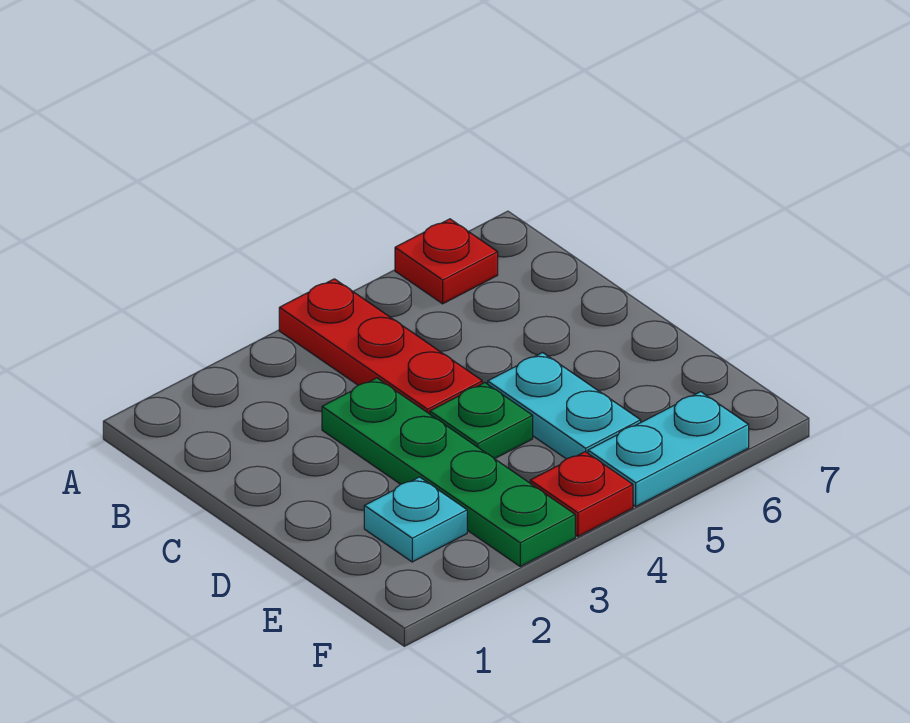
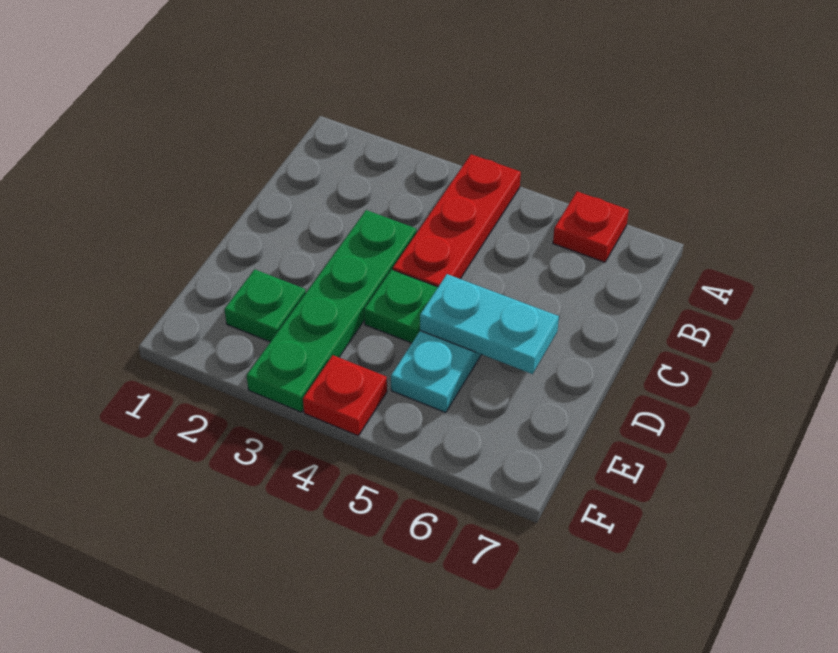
cyan 1x1 plate [364,477,467,562] -> green 1x1 plate [224,269,306,342]
cyan 1x2 plate [588,392,749,506] -> cyan 1x2 plate moved to [420,274,559,374]

